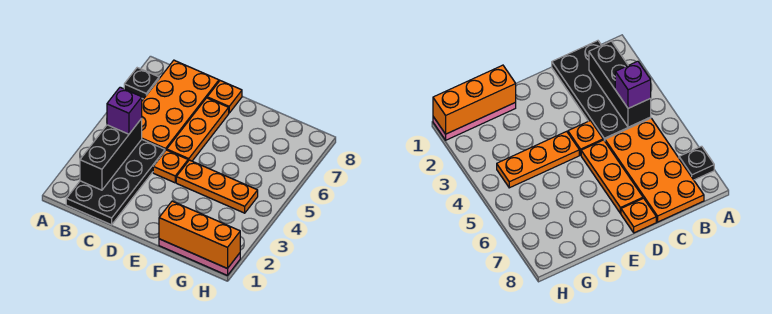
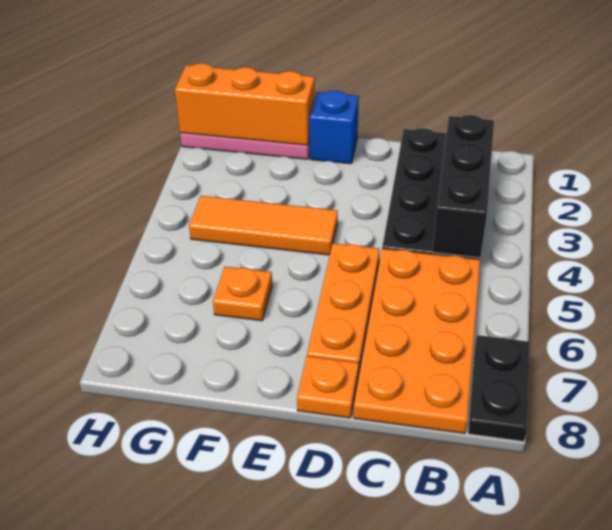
black 1x1 plate [124,68,159,99] -> black 1x2 plate [468,335,530,441]
purple 1x1 brick [107,87,142,134] -> none
orange 1x1 plate [153,150,188,183] -> orange 1x1 plate moved to [213,267,272,321]
none -> blue 1x1 brick [309,90,359,164]
orange 1x3 plate [176,160,258,213] -> orange 1x3 tile [189,196,338,255]

